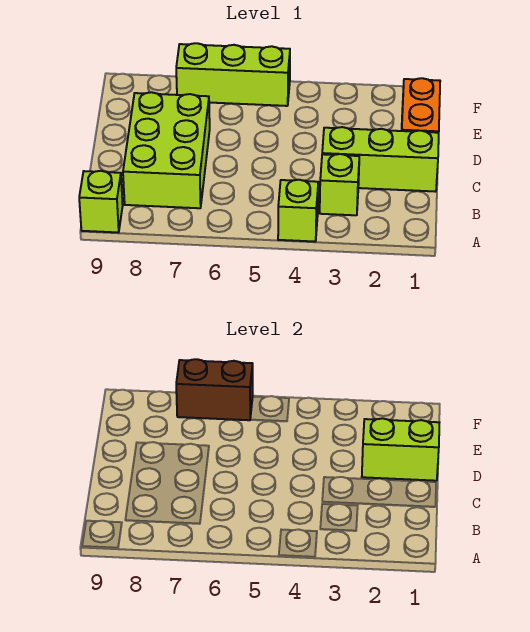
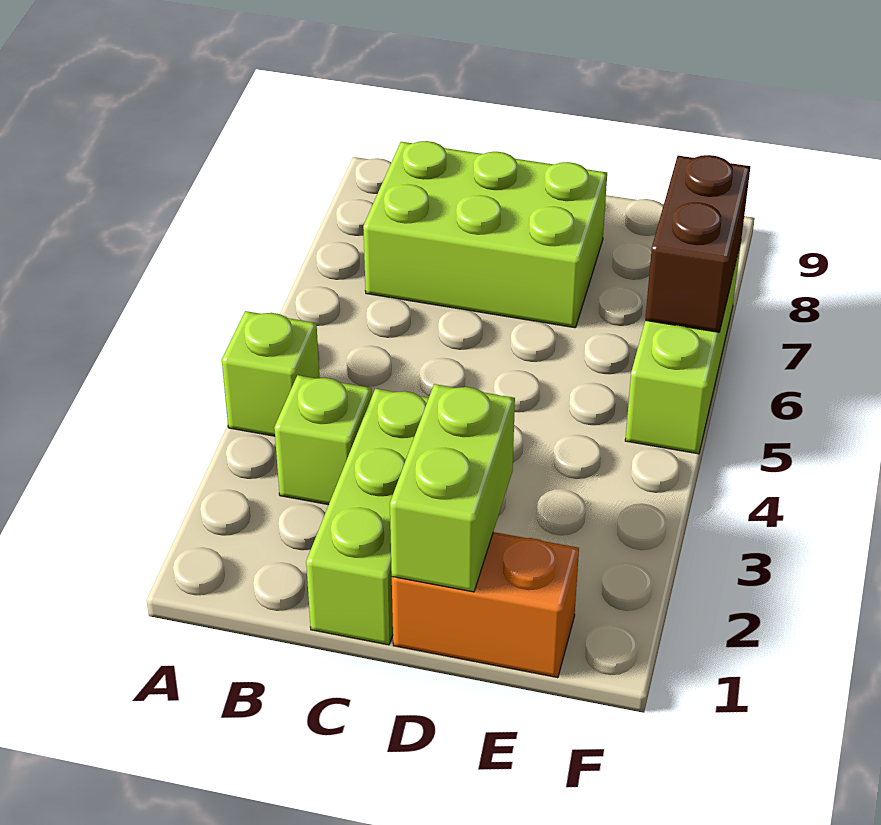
lime 1x1 brick [79,171,123,232] -> none

